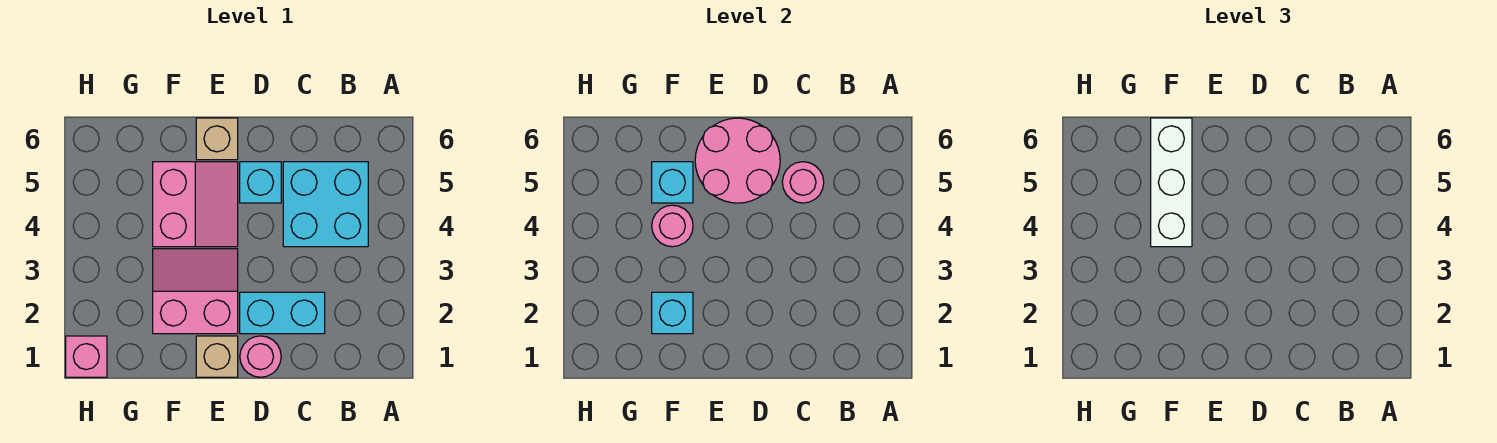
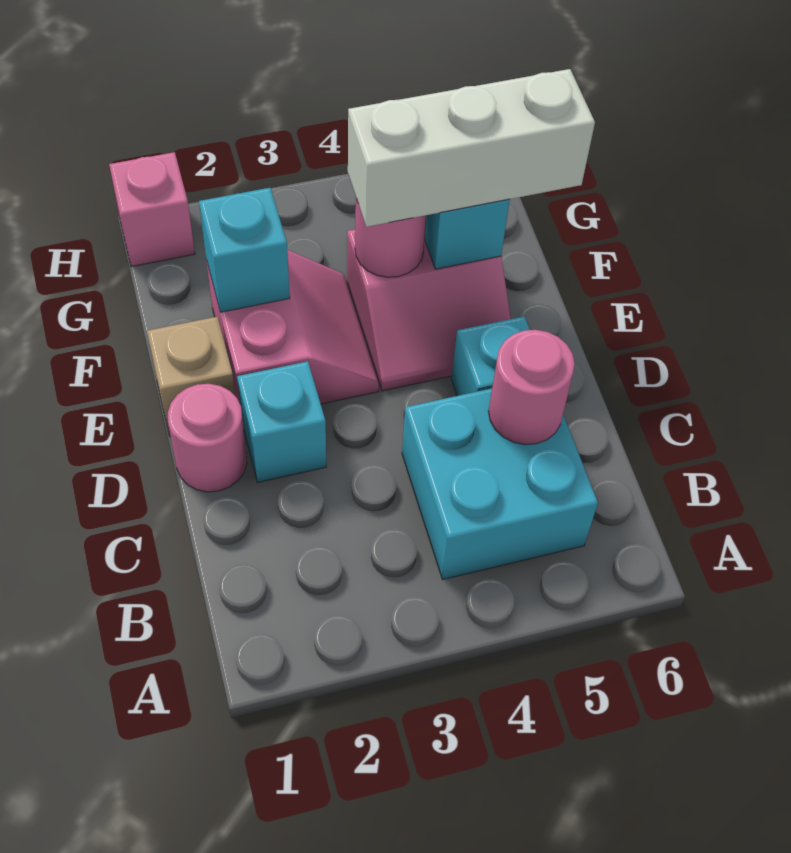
cyan 1x2 brick [240,292,325,334] -> cyan 1x1 brick [237,361,326,482]
pink 2x2 round brick [695,118,780,203] -> none
tan 1x1 brick [196,118,238,160] -> none

